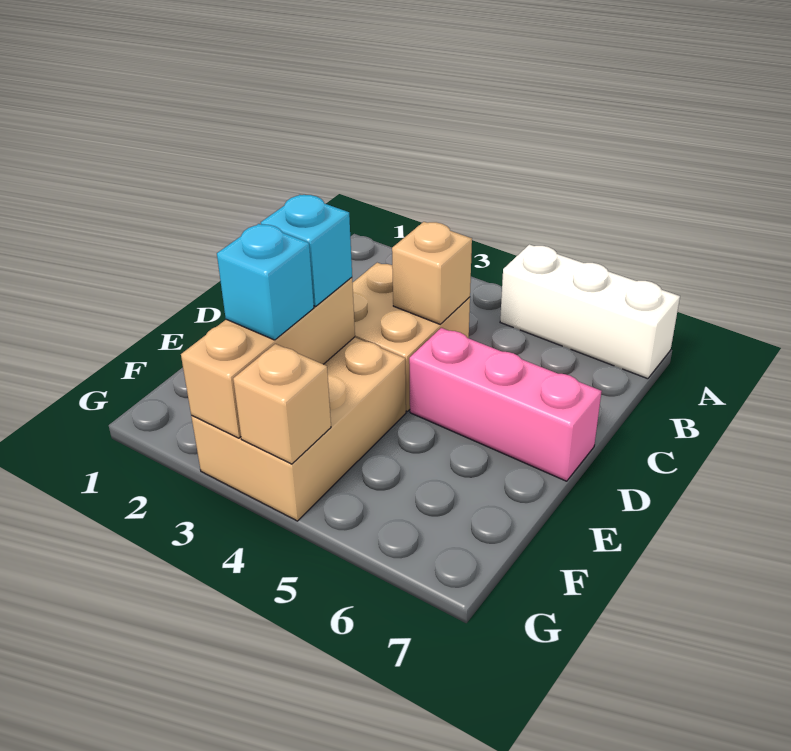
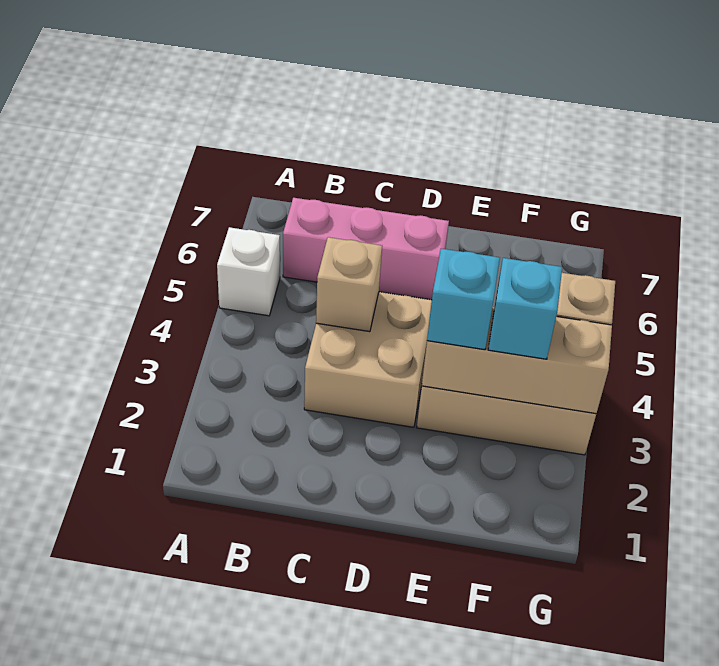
white 1x3 brick [500,244,680,379] -> white 1x1 brick [217,227,280,316]
pink 1x3 brick [409,328,602,481] -> pink 1x3 brick turned to [283,198,449,300]

